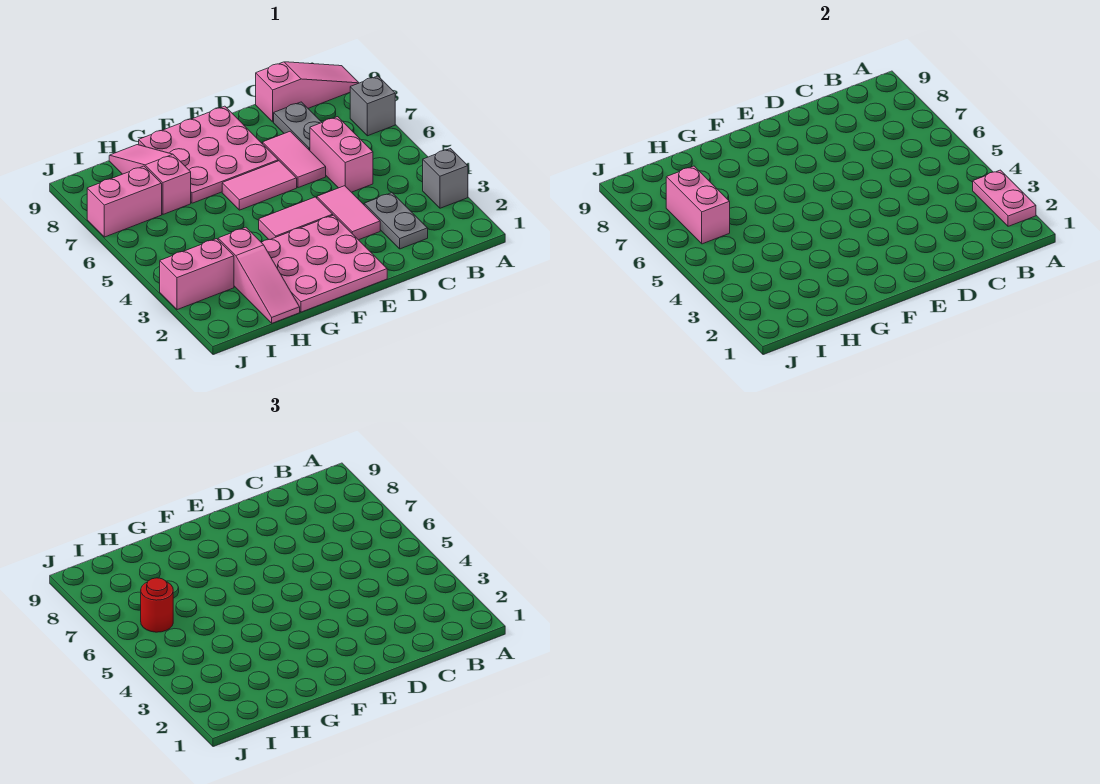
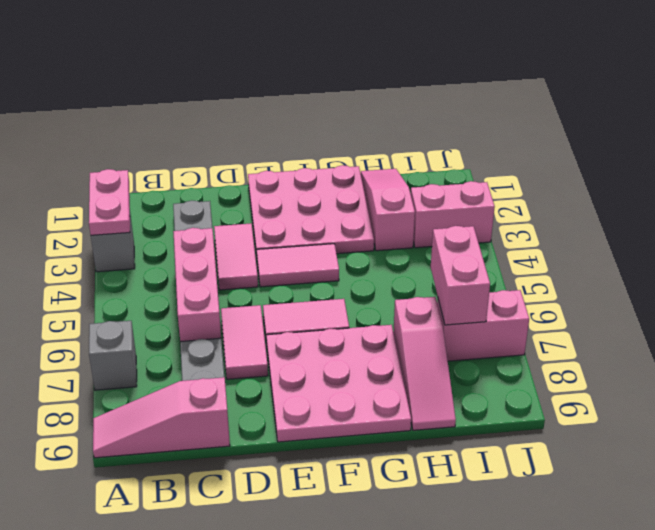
pink 1x2 brick [310,117,373,192] -> pink 1x3 brick [173,228,221,342]
red 1x1 round brick [141,578,173,632] -> none

